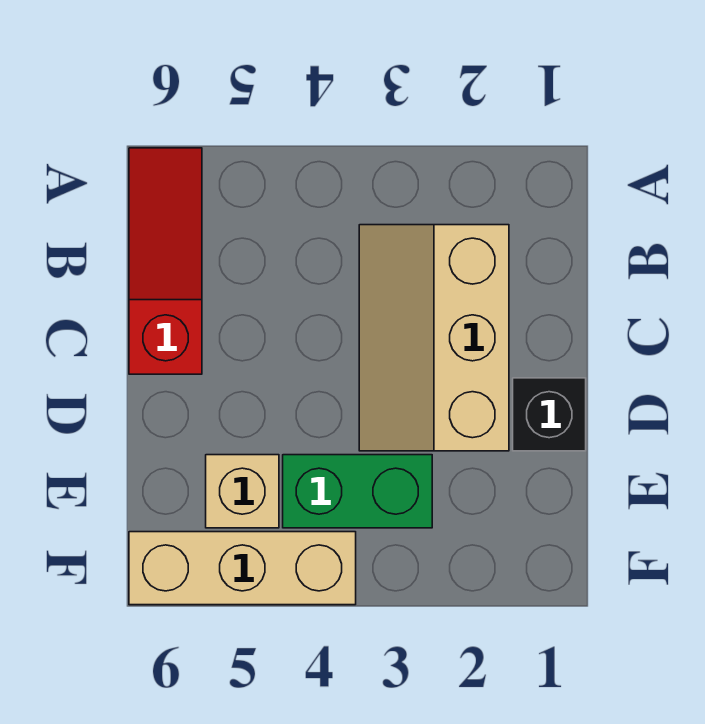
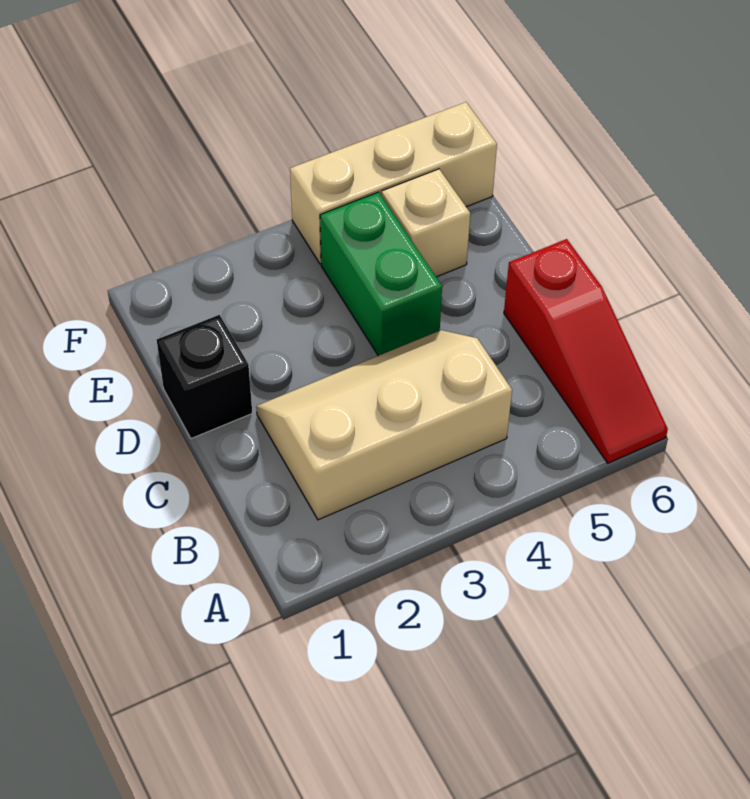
tan 2x3 slope [359,225,509,451] -> tan 2x3 slope turned to [256,330,512,520]
green 1x2 brick [283,455,432,528] -> green 1x2 brick turned to [320,192,442,356]

